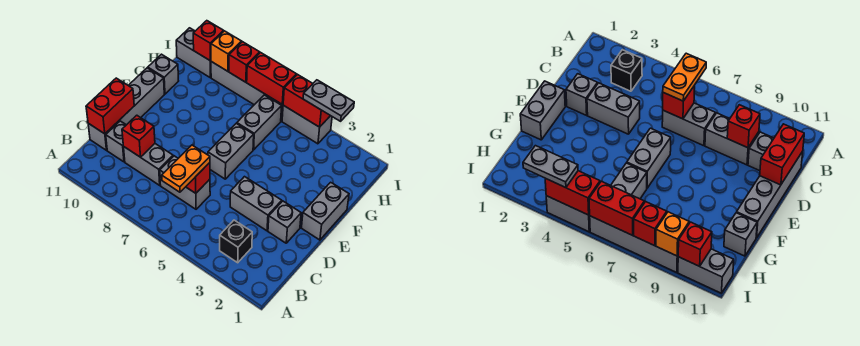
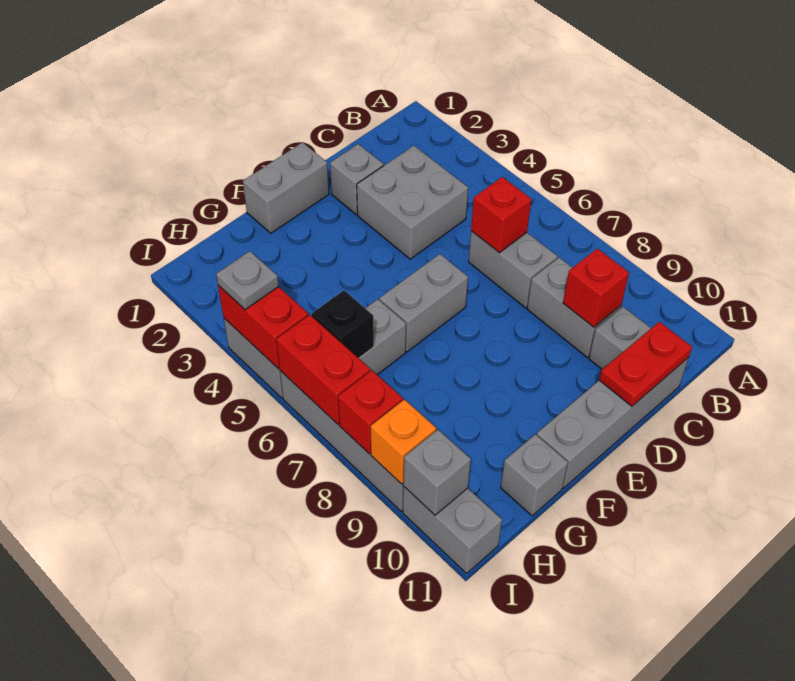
black 1x1 brick [220,220,252,263] -> black 1x1 brick moved to [312,290,374,358]
orange 1x2 plate [162,145,210,192] -> none
red 1x2 brick [86,78,134,134] -> red 1x2 plate [599,322,692,406]
grey 1x2 brick [230,177,282,231] -> grey 2x2 brick [357,146,468,259]
grey 1x2 plate [303,80,354,121] -> grey 1x1 plate [216,251,279,310]
red 1x1 brick [193,21,224,61] -> grey 1x1 brick [403,430,471,515]

